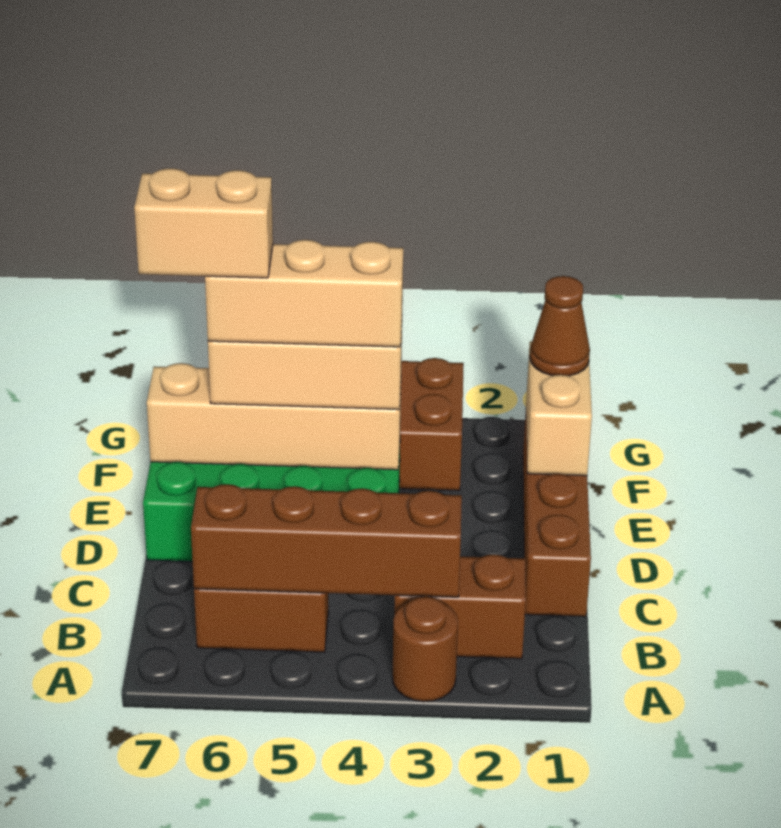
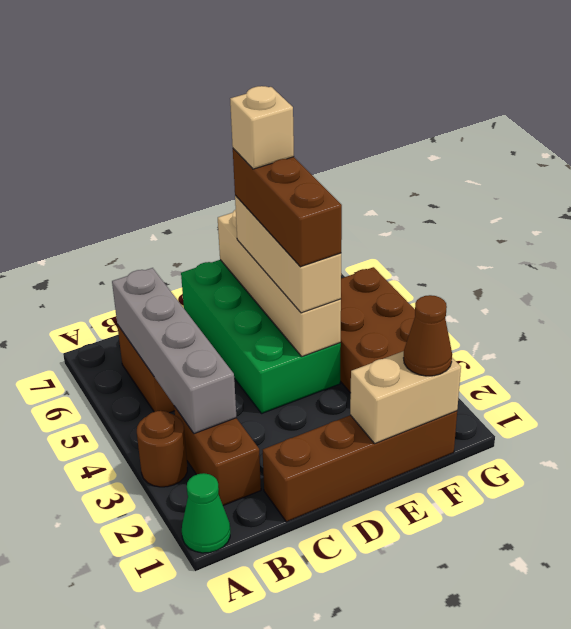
none -> green 1x1 cone [182,473,230,553]
brown 1x4 brick [191,484,462,597] -> grey 1x4 brick [112,268,236,434]
tan 1x3 brick [205,240,403,347] -> brown 1x3 brick [233,149,342,267]
tan 1x2 brick [134,168,273,278] -> tan 1x1 brick [230,86,294,169]

